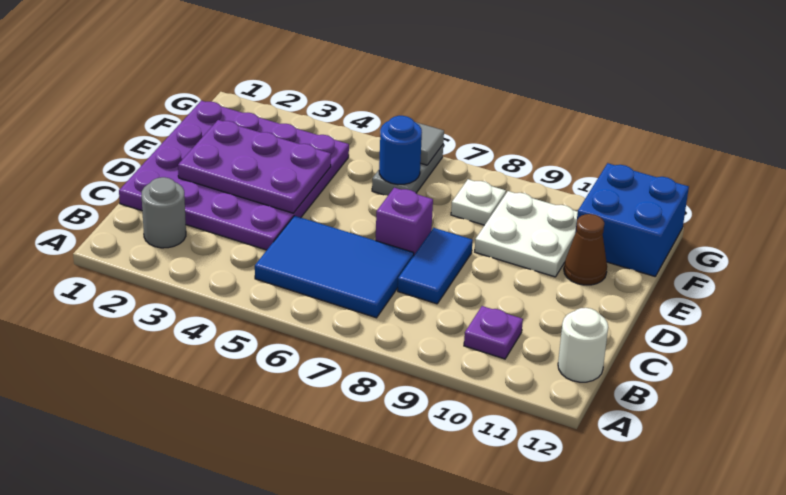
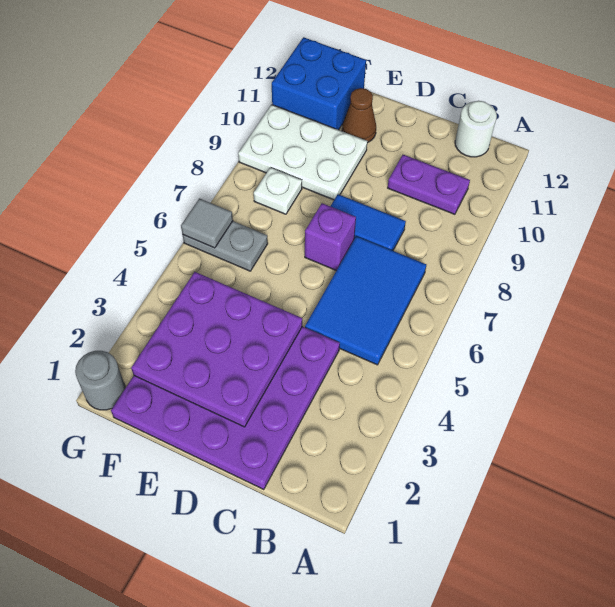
grey 1x1 round brick [141,177,186,248] -> grey 1x1 round brick moved to [75,351,125,410]
purple 1x1 plate [464,306,523,359] -> purple 1x2 plate [388,155,470,214]
purple 2x3 plate [178,120,331,213] -> purple 3x3 plate [131,272,302,427]
white 2x2 plate [475,191,578,277] -> white 2x3 plate [238,105,367,200]
blue 1x1 round brick [379,116,422,184] -> none

